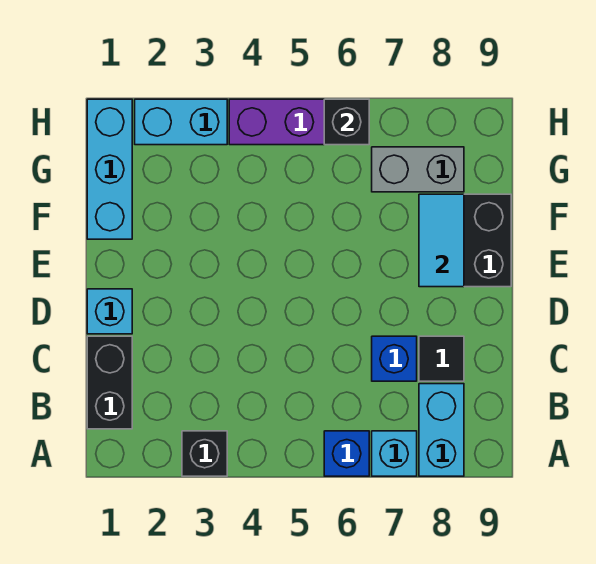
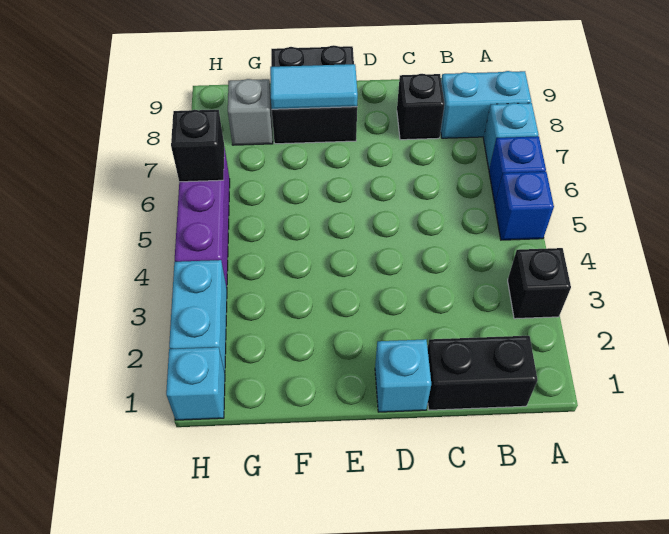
blue 1x1 brick [372,336,417,381] -> blue 1x1 brick moved to [495,172,554,240]
black 1x1 tile [419,336,464,381] -> black 1x1 brick [397,74,445,140]
cyan 1x3 brick [87,99,132,239] -> cyan 1x1 brick [166,347,225,420]
grey 1x2 brick [372,147,464,192] -> grey 1x1 brick [228,79,273,145]

